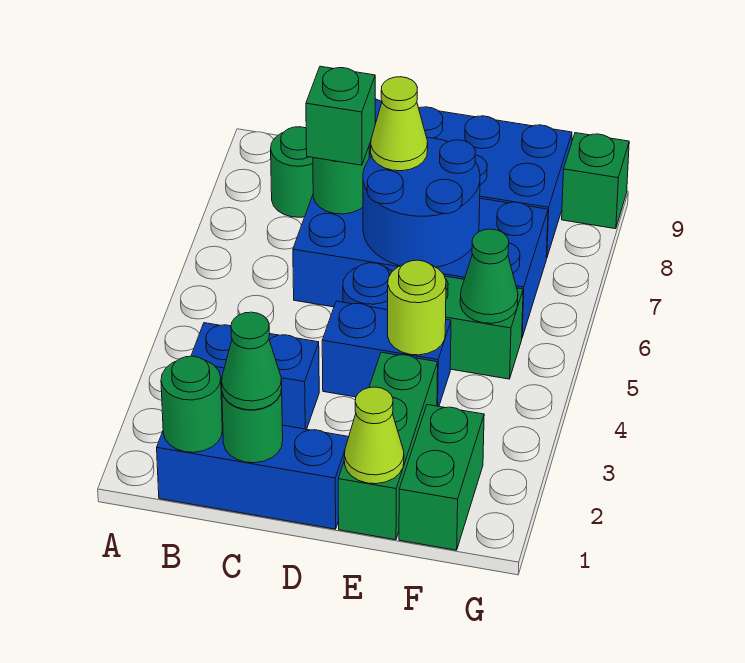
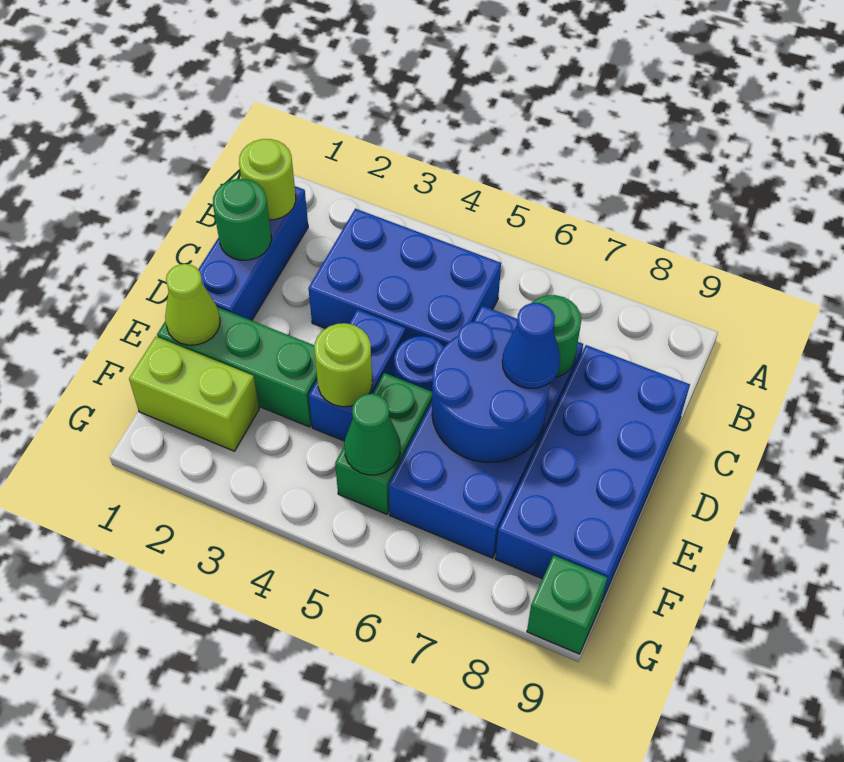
green 1x1 round brick [161,356,222,452] -> lime 1x1 round brick [239,139,296,220]
blue 1x2 brick [191,323,319,429] -> blue 2x3 brick [308,209,501,347]
green 1x1 round brick [271,127,313,217] -> none
green 1x1 cone [222,312,282,410] -> none
green 1x1 brick [306,66,375,165] -> none
lime 1x1 cone [371,77,428,171] -> blue 1x1 cone [502,303,560,388]
green 1x2 brick [399,405,484,550] -> lime 1x2 brick [129,337,259,451]

